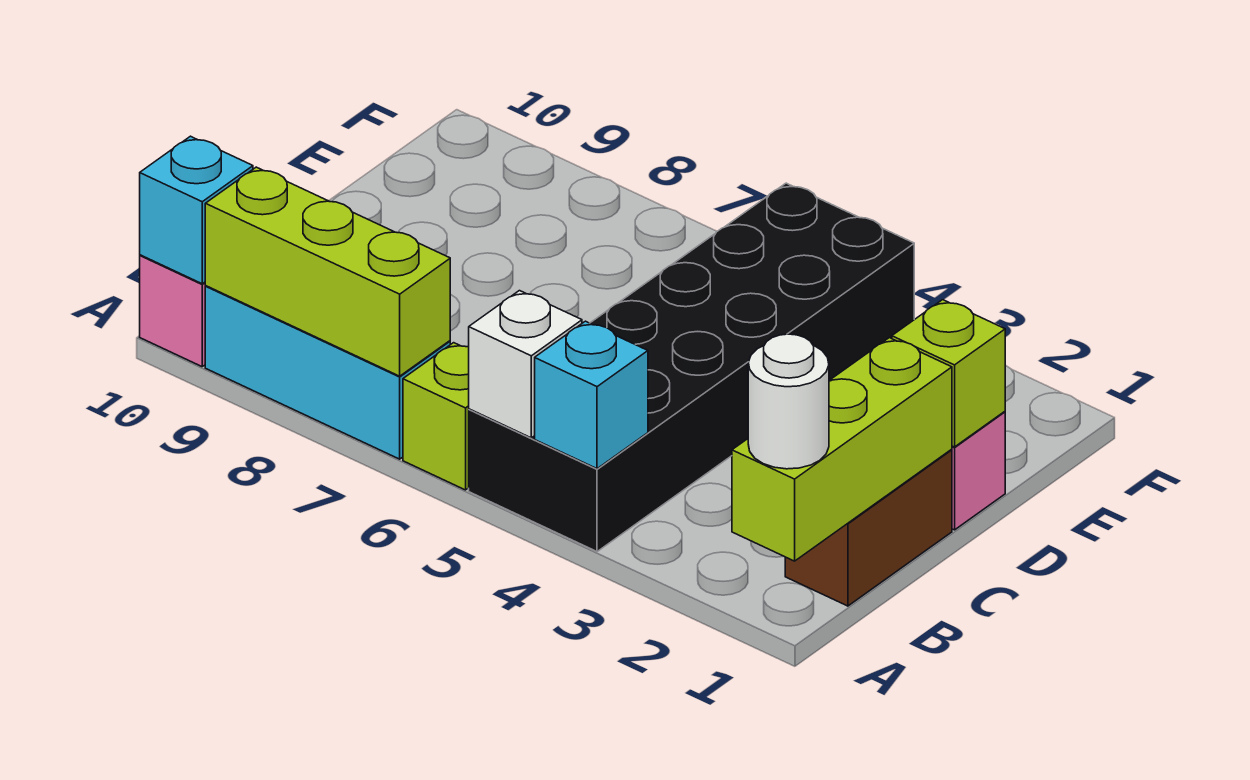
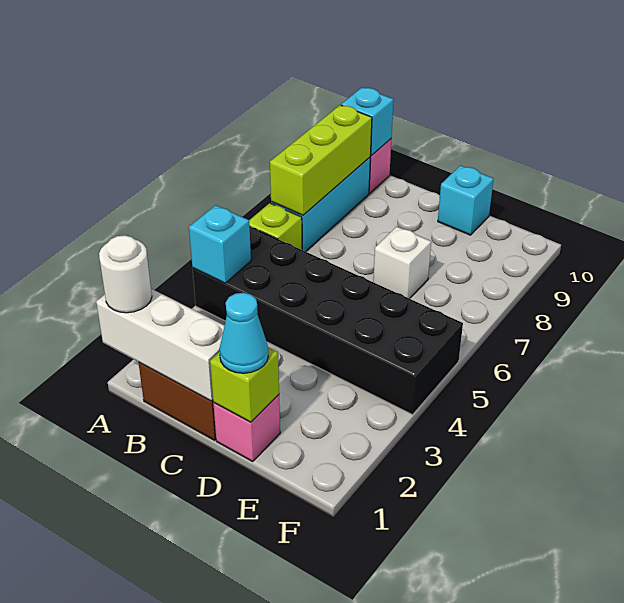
lime 1x3 brick [732,338,952,561] -> white 1x3 brick [96,289,224,401]
white 1x1 brick [469,291,582,438] -> white 1x1 brick moved to [373,227,431,299]
none -> cyan 1x1 cone [219,293,268,373]
none -> cyan 1x1 brick [438,166,494,235]

